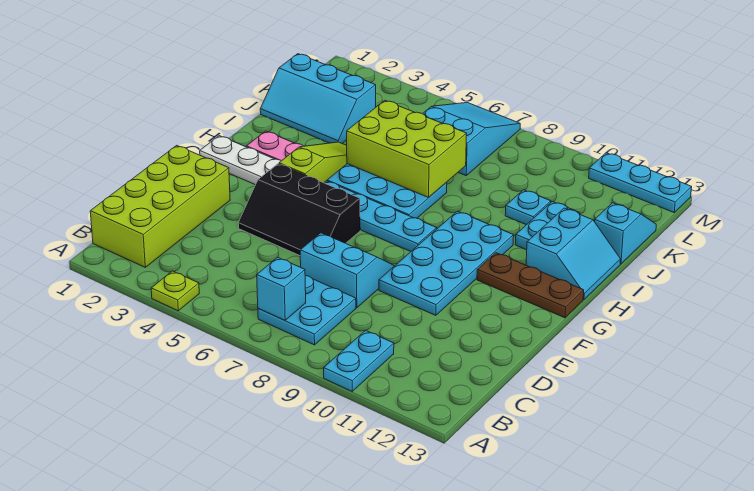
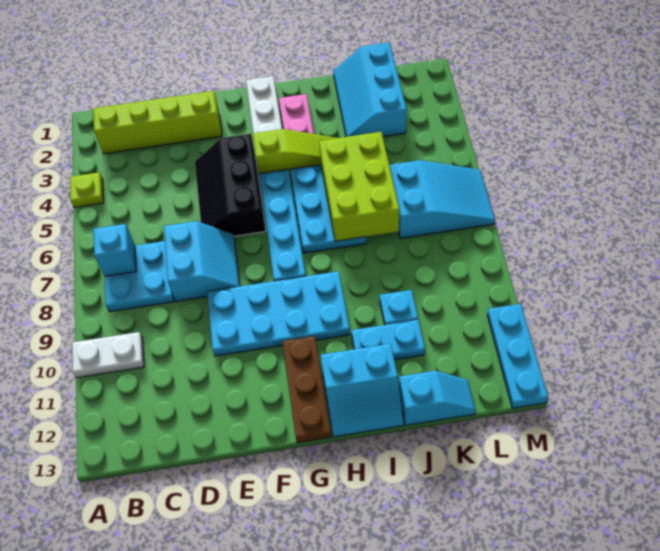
cyan 1x2 plate [324,330,394,391] -> white 1x2 plate [72,332,144,378]
lime 2x4 brick [90,145,230,267] -> lime 1x4 brick [93,91,222,154]

